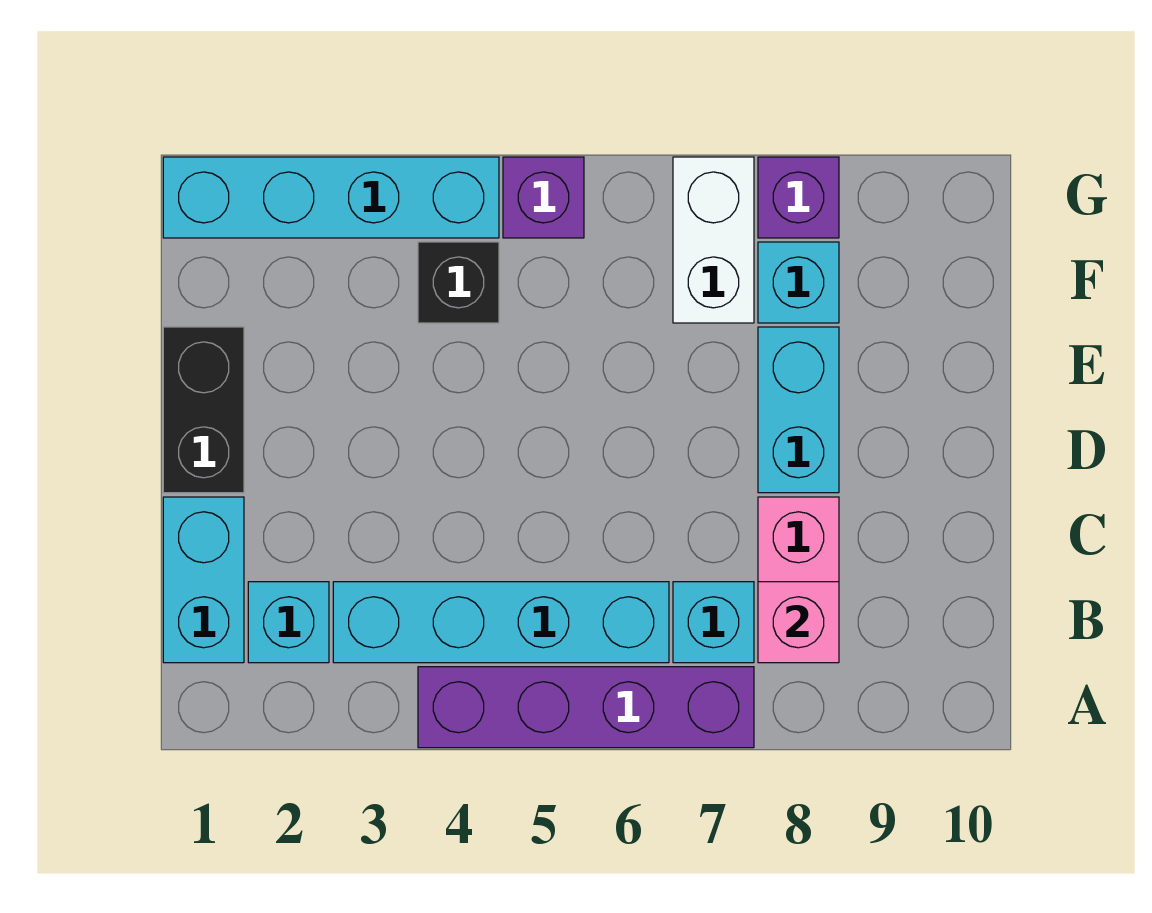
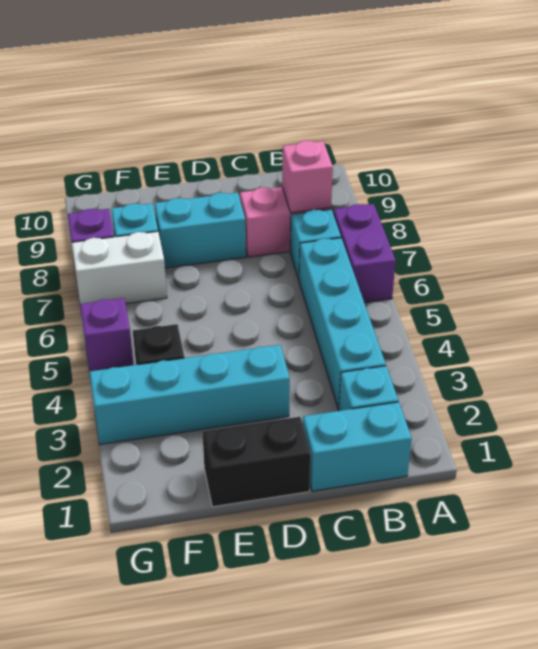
purple 1x4 brick [418,667,754,748] -> purple 1x2 brick [333,204,396,303]
cyan 1x4 brick [163,157,499,238] -> cyan 1x4 brick turned to [89,345,290,444]

